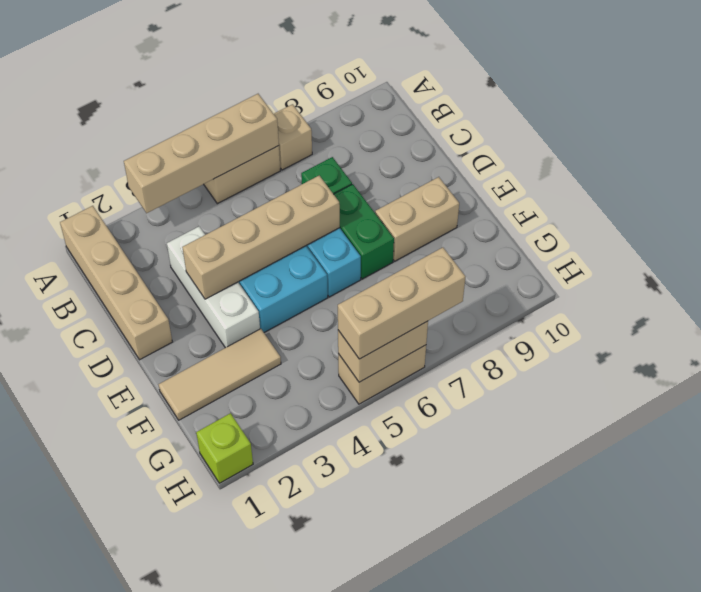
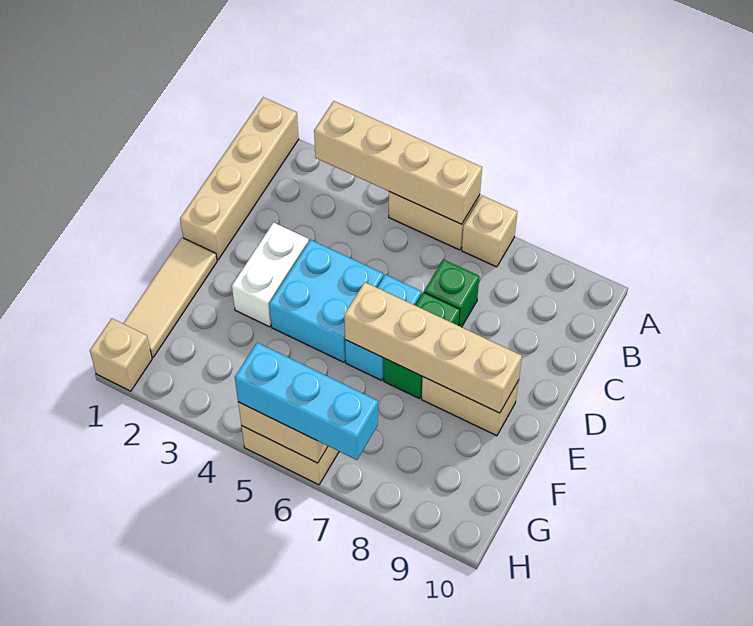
white 1x3 brick [167,226,260,348] -> white 1x2 brick [232,223,309,327]
tan 1x4 brick [182,176,340,299] -> tan 1x4 brick moved to [344,282,522,413]
tan 1x3 tile [159,329,281,420] -> tan 1x3 tile turned to [123,238,217,357]
lime 1x1 brick [196,413,253,483] -> tan 1x1 brick [90,319,152,391]
tan 1x3 brick [338,247,465,359] -> cyan 1x3 brick [235,343,378,460]

